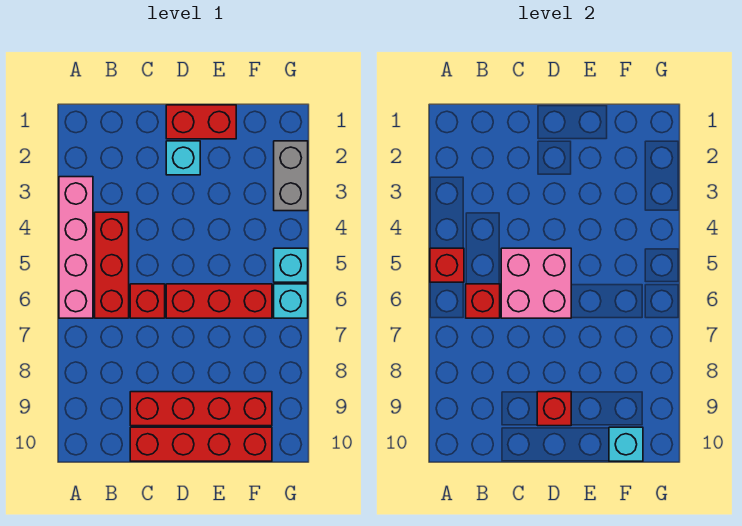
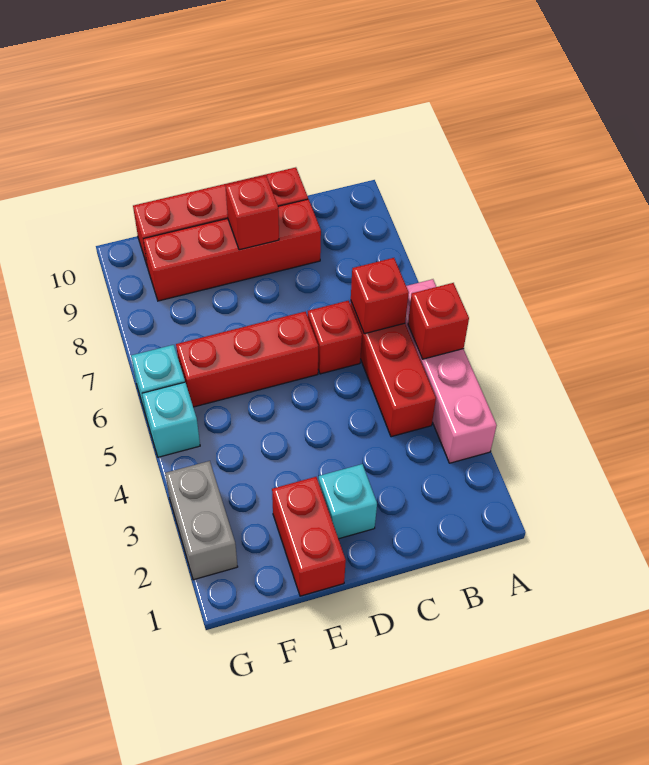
pink 2x2 brick [501,248,571,318] -> none
red 1x2 brick [166,105,236,139] -> red 1x2 brick turned to [272,477,346,596]
cyan 1x1 brick [609,427,643,461] -> none

